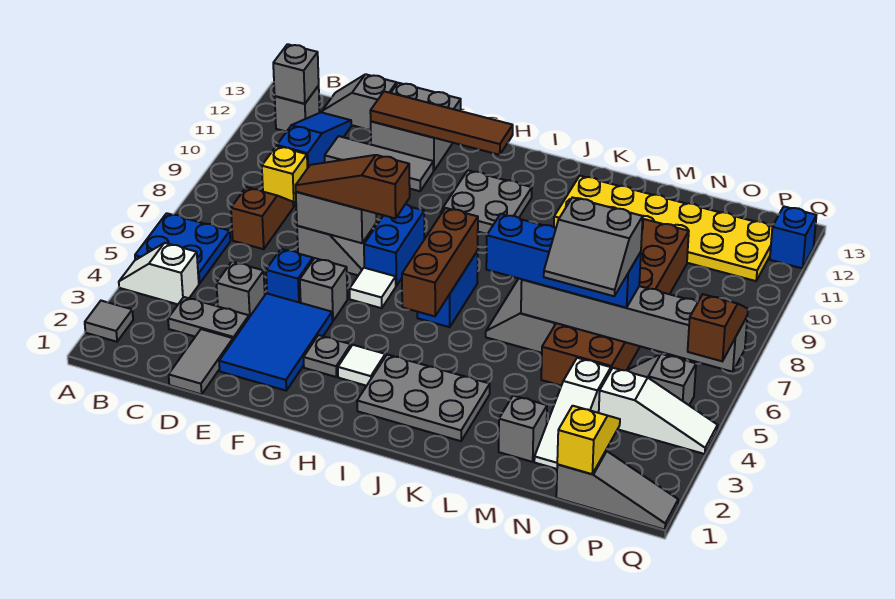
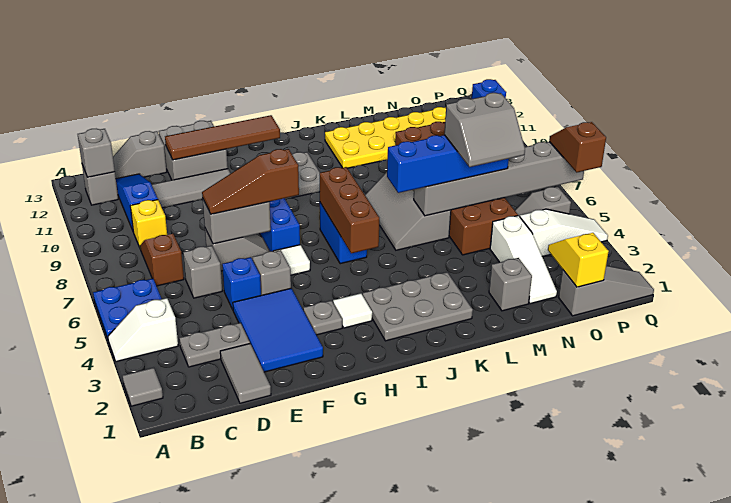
grey 1x1 brick [217,262,265,317] -> grey 1x1 brick moved to [183,246,222,298]

